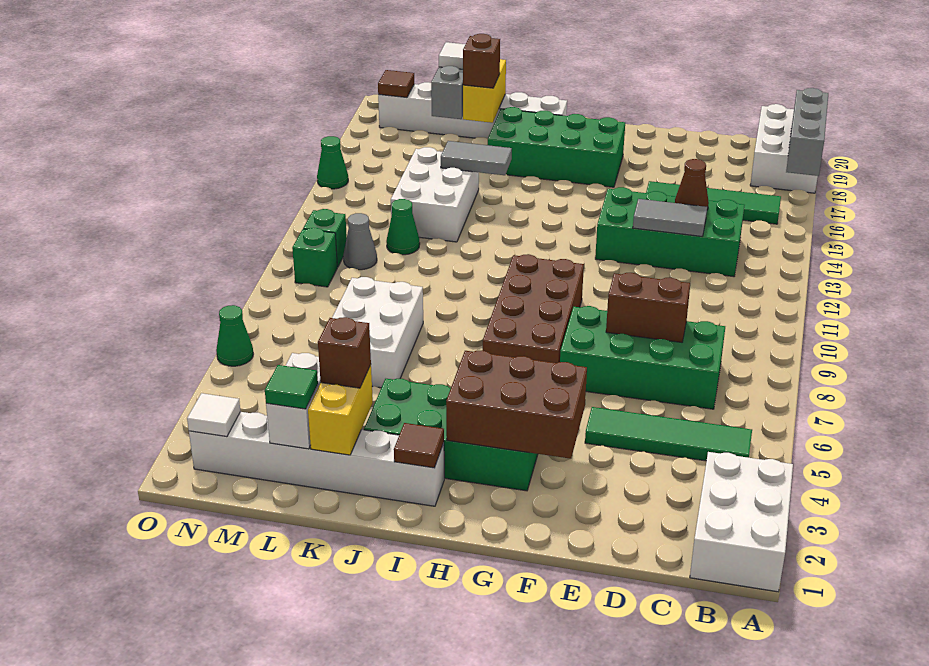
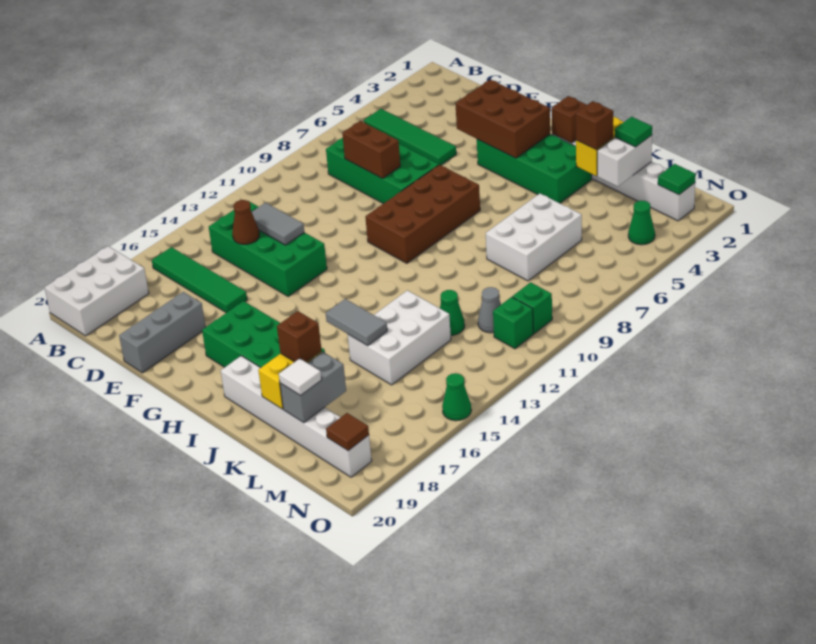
white 2x3 brick [690,452,793,592] -> none
grey 1x3 brick [786,88,828,176] -> grey 1x3 brick moved to [119,292,205,373]
brown 1x1 tile [394,423,444,468] -> brown 1x1 brick [552,96,587,143]
white 1x1 tile [187,393,241,437] -> green 1x1 tile [658,164,696,195]
green 1x1 cone [216,305,253,366] -> green 1x1 cone moved to [628,201,655,245]

